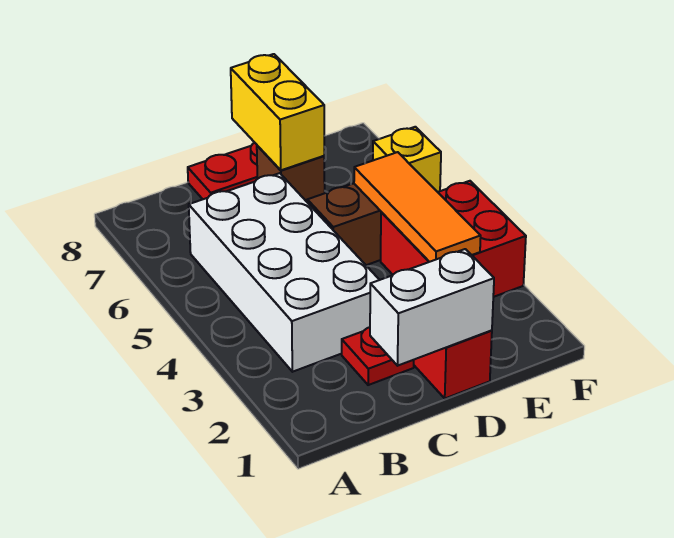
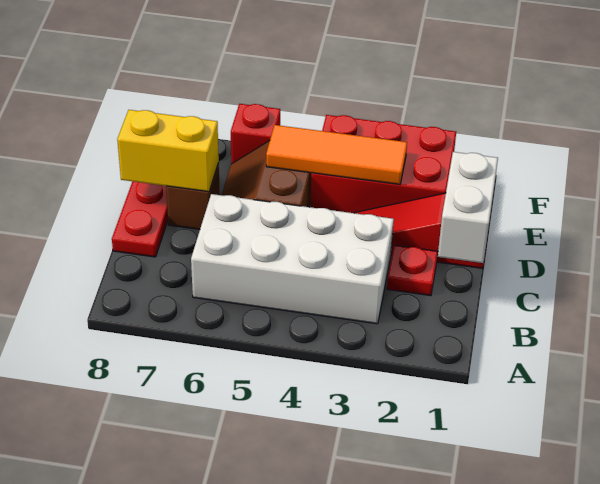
red 2x2 brick [381,181,526,297] -> red 2x3 brick [310,115,456,213]
yellow 1x1 brick [373,127,441,192] -> red 1x1 brick [231,104,280,164]

